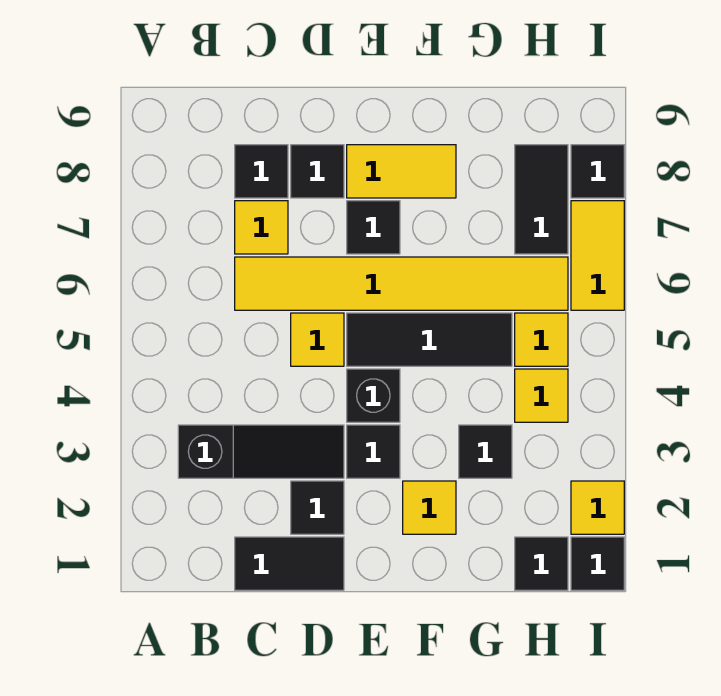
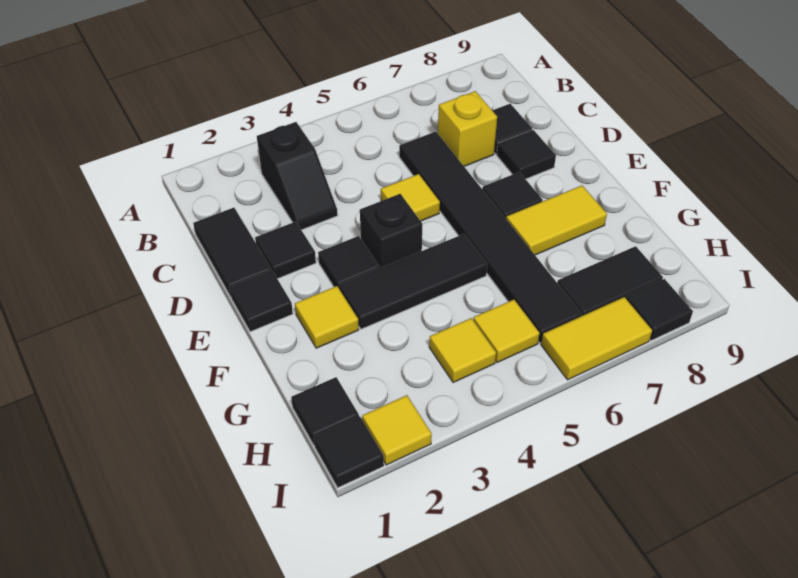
black 1x3 slope [178,425,344,478] -> black 1x2 slope [257,122,338,230]
yellow 1x6 tile [235,257,568,310] -> black 1x6 tile [399,132,582,343]
yellow 1x1 tile [235,201,288,254] -> yellow 1x1 brick [438,91,497,166]
black 1x3 tile [347,313,512,366] -> black 1x3 tile turned to [339,234,487,329]
yellow 1x2 tile [347,145,456,198] -> yellow 1x2 tile turned to [506,186,607,255]
black 1x1 tile [459,425,512,478] -> black 1x1 tile moved to [230,270,293,332]

